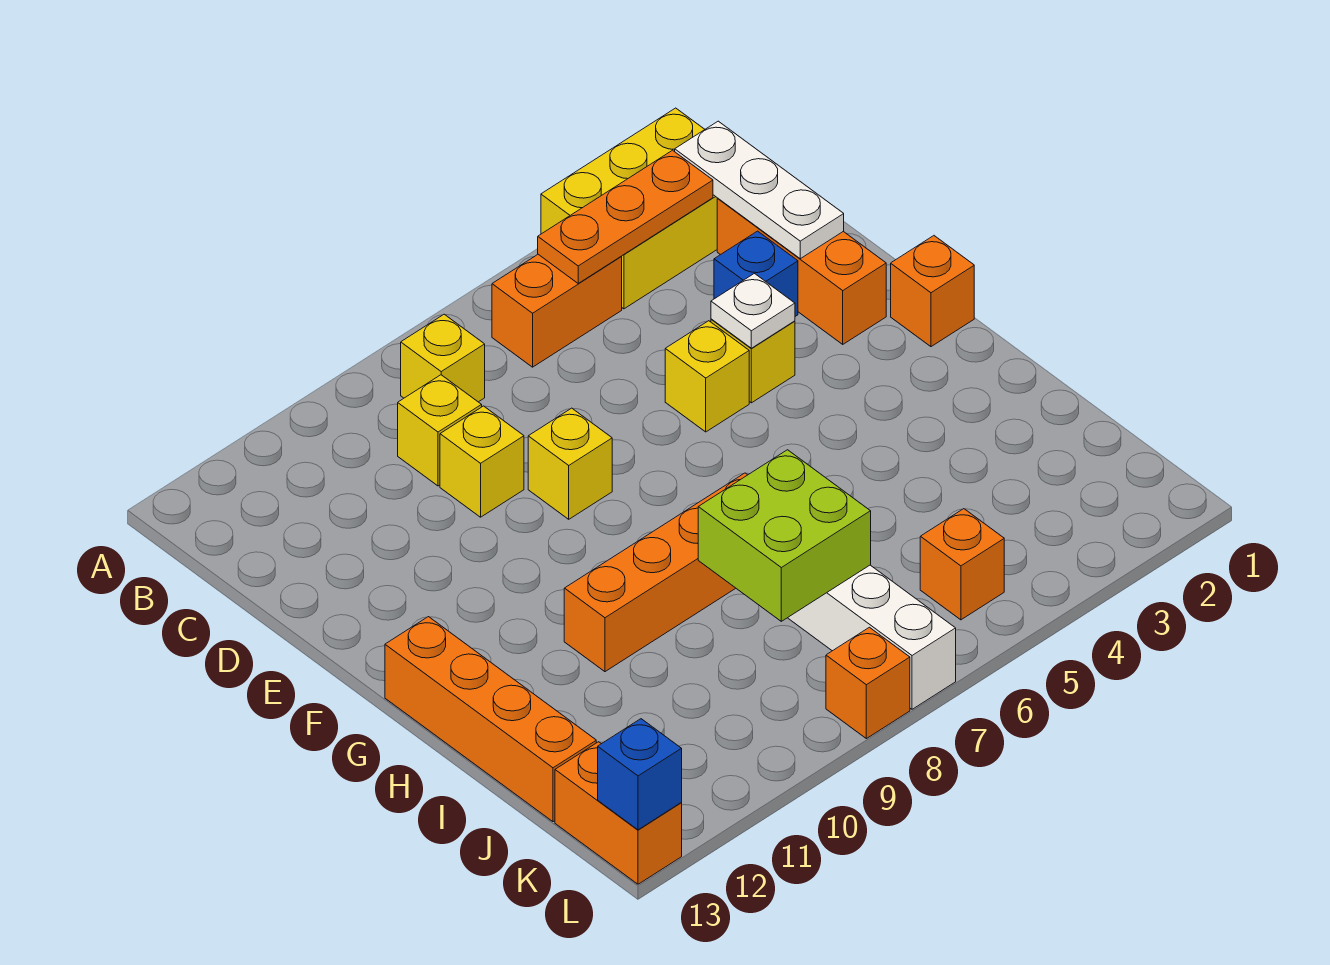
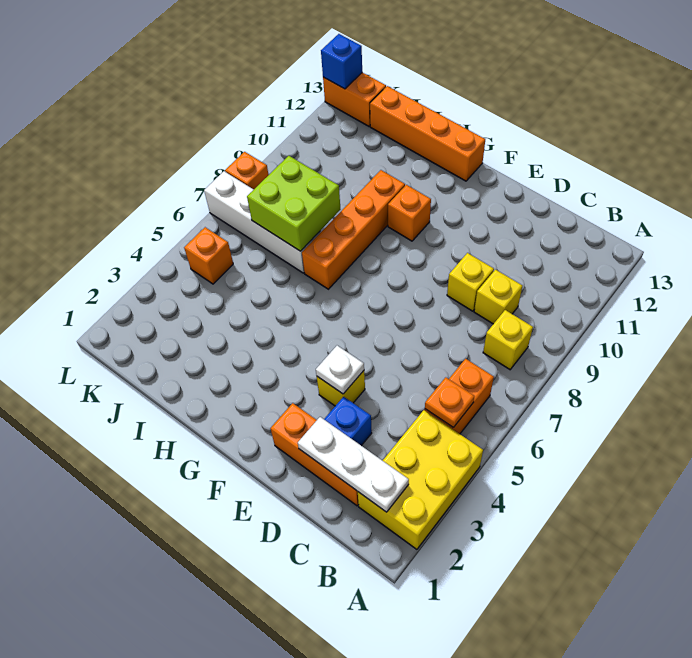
orange 1x3 plate [538,150,713,283] -> orange 1x1 plate [425,377,474,427]
yellow 1x1 brick [665,321,749,432] -> none
yellow 1x1 brick [528,408,612,519] -> none
orange 1x1 brick [891,236,974,347] -> orange 1x1 brick moved to [388,185,431,241]

